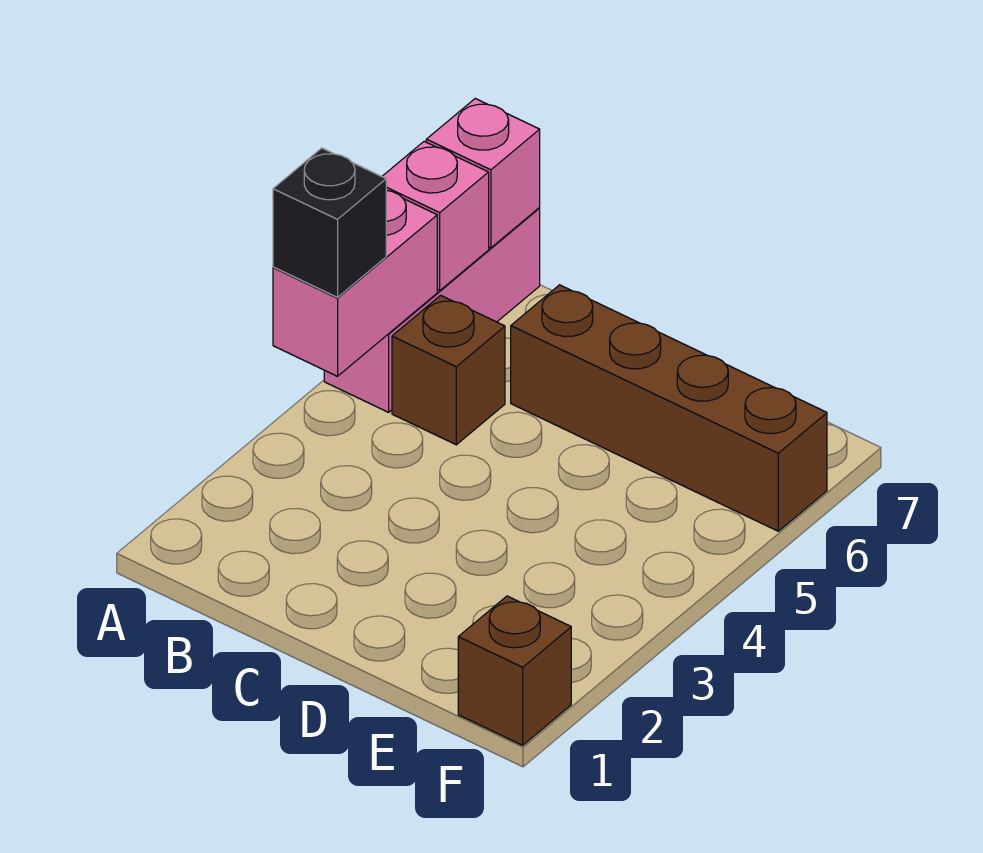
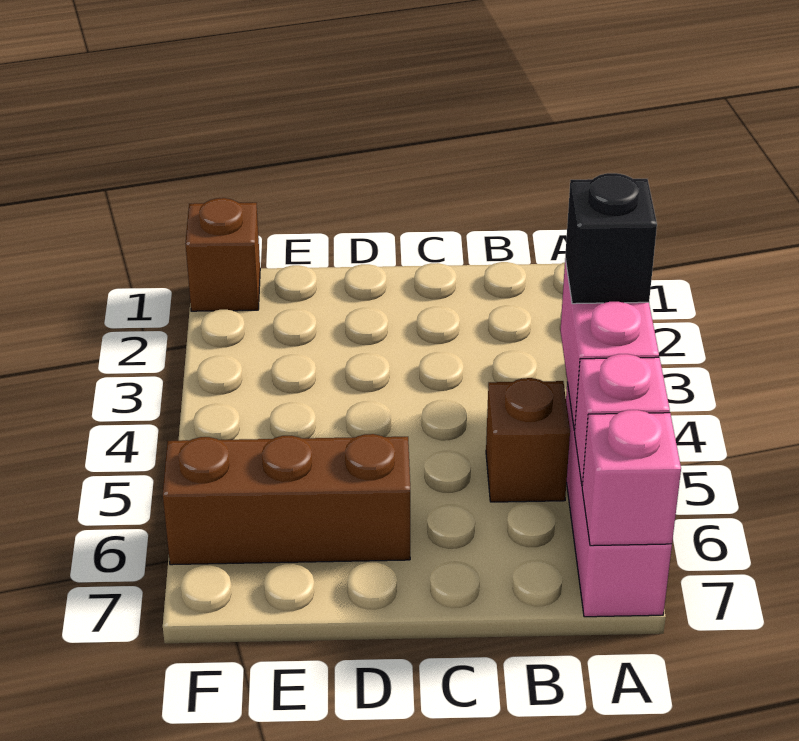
brown 1x4 brick [511,285,827,531] -> brown 1x3 brick [163,434,410,565]

